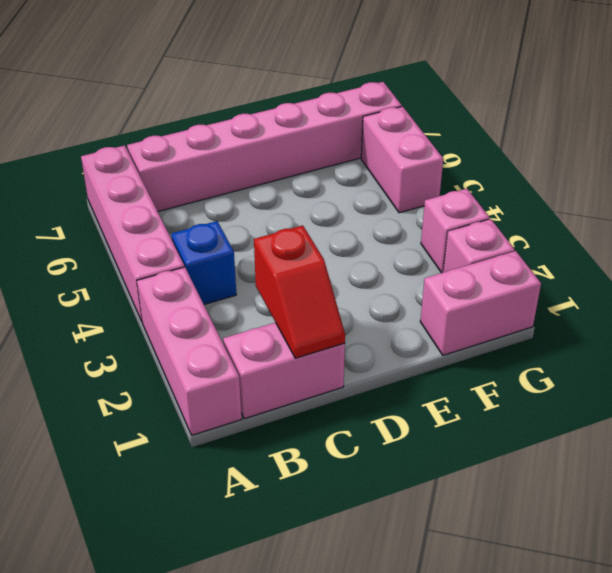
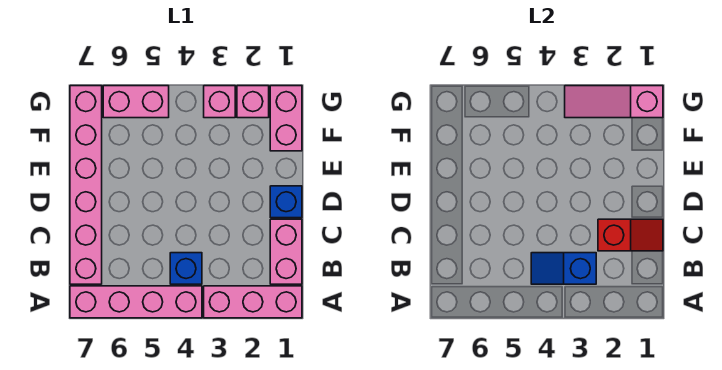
none -> blue 1x2 slope [531,253,596,284]
none -> blue 1x1 brick [270,186,302,218]
none -> pink 1x3 slope [565,86,663,118]

